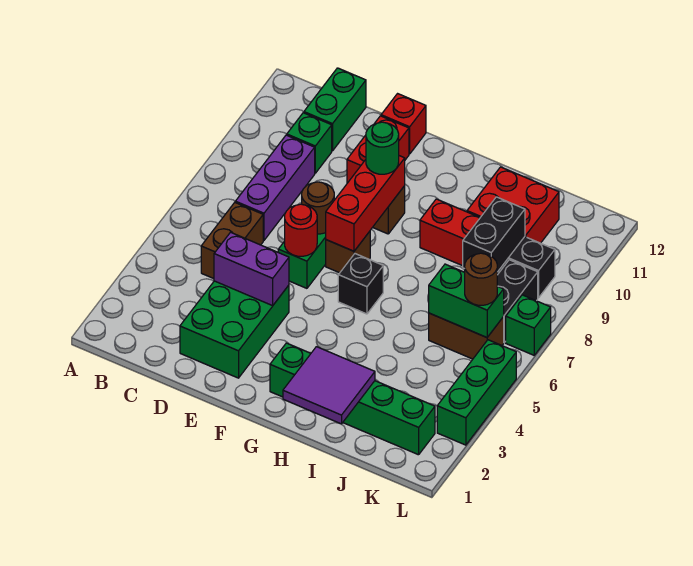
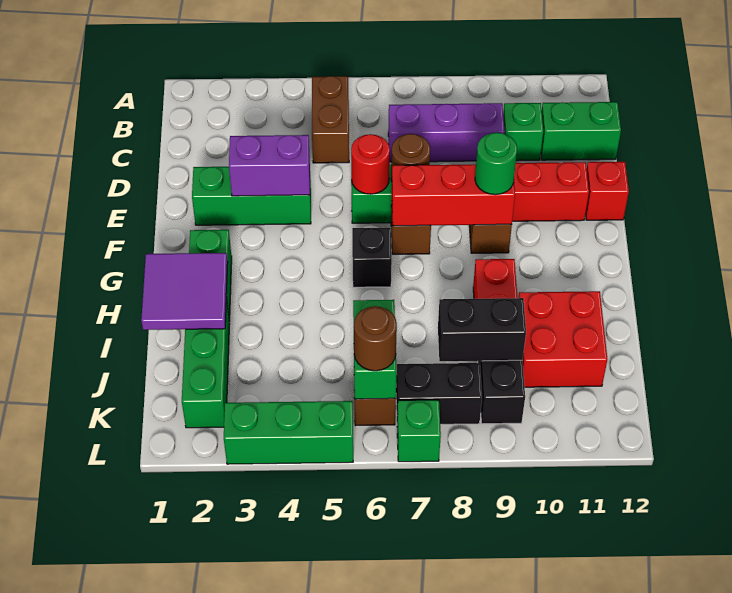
brown 1x2 brick [201,203,263,279] -> brown 1x2 brick turned to [312,76,349,163]
green 2x3 brick [180,281,289,378] -> green 1x3 brick [192,167,311,225]
purple 1x2 brick [214,232,289,306] -> purple 1x2 brick turned to [229,135,310,196]

